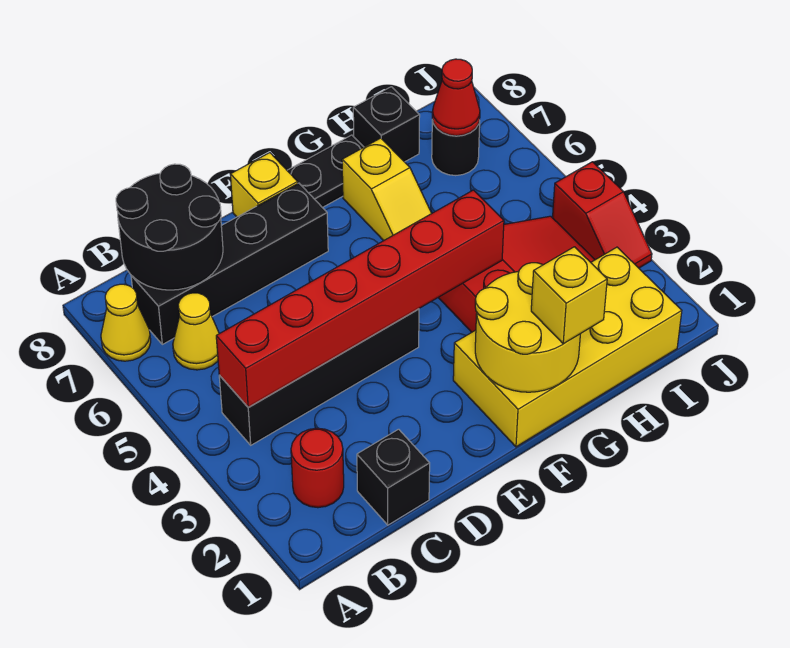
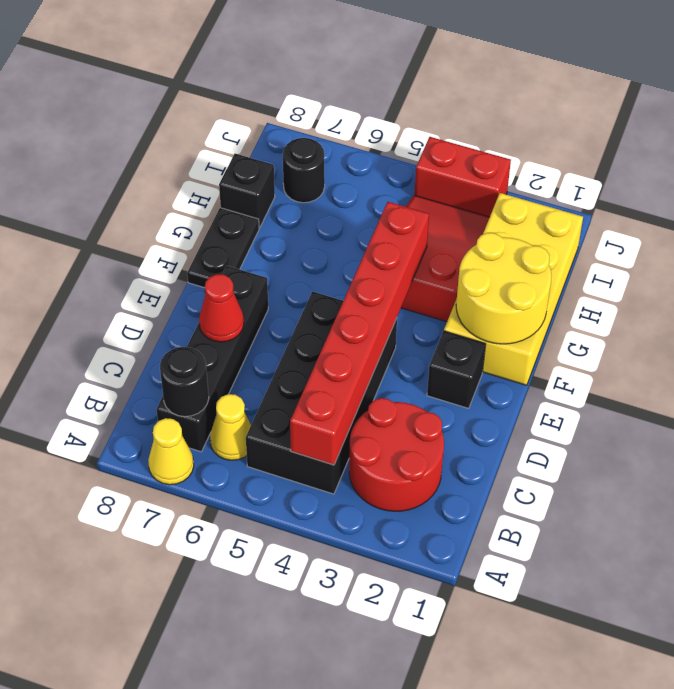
red 1x1 round brick [291,428,344,508] -> red 2x2 round brick [349,398,444,511]
black 1x4 brick [219,309,419,445] -> black 2x4 brick [246,292,397,494]
black 2x2 round brick [116,164,223,290] -> black 1x1 round brick [160,347,209,417]
black 1x1 brick [357,429,430,525] -> black 1x1 brick moved to [427,331,486,408]
yellow 1x1 brick [230,153,298,217] -> none
yellow 1x1 brick [531,247,607,344] -> none
yellow 1x2 slope [342,138,432,241] -> none
red 1x1 cone [432,59,480,136] -> red 1x1 cone moved to [199,274,244,342]
red 1x2 slope [553,162,652,268] -> red 1x2 brick [415,137,511,217]

